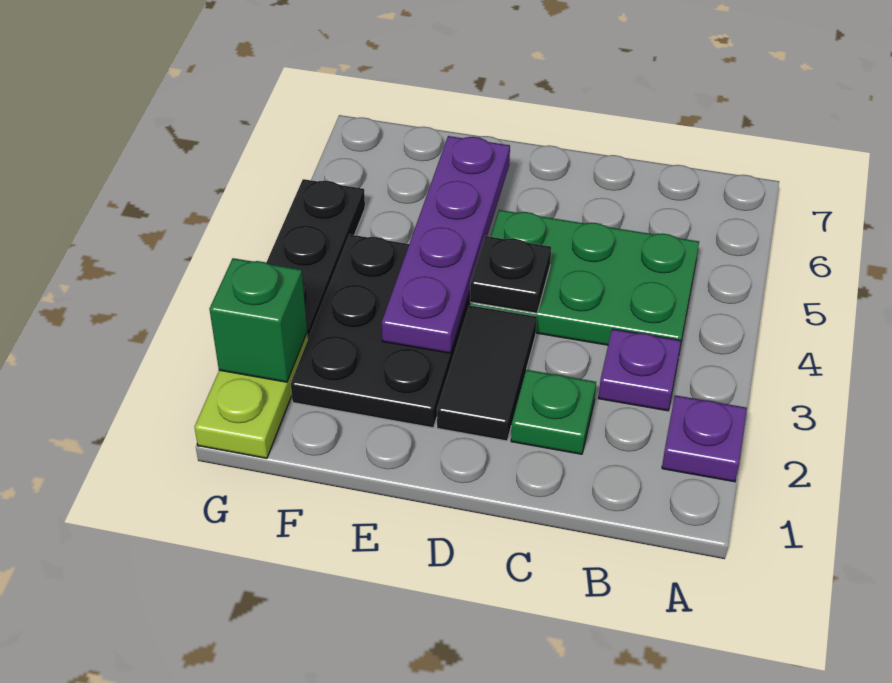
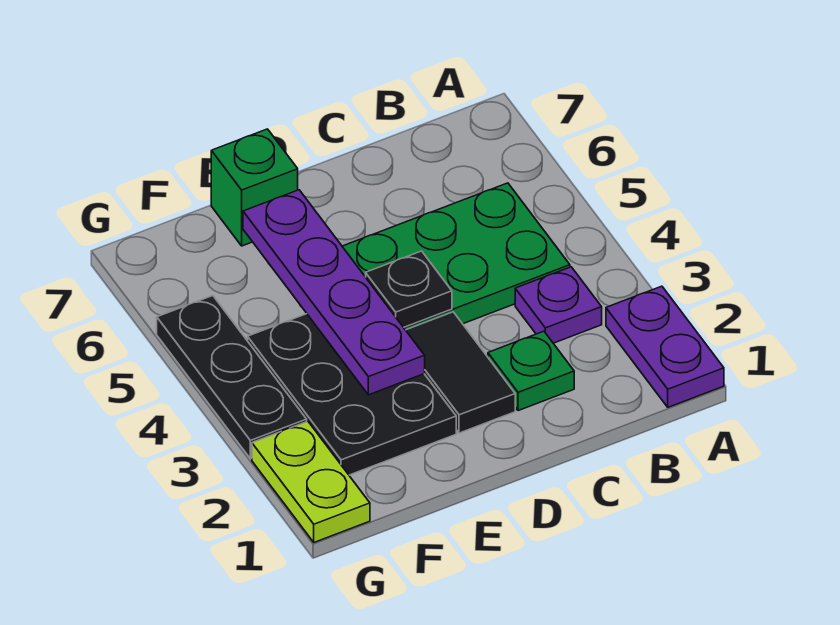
purple 1x1 plate [662,395,747,482] -> purple 1x2 plate [606,286,724,407]
green 1x1 brick [210,258,307,382] -> green 1x1 brick moved to [211,129,298,246]

